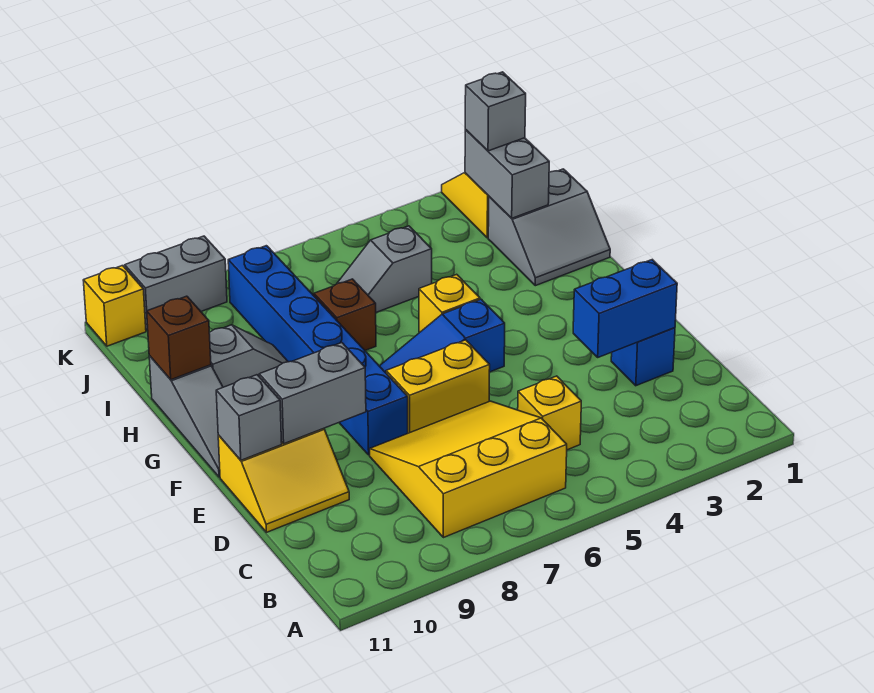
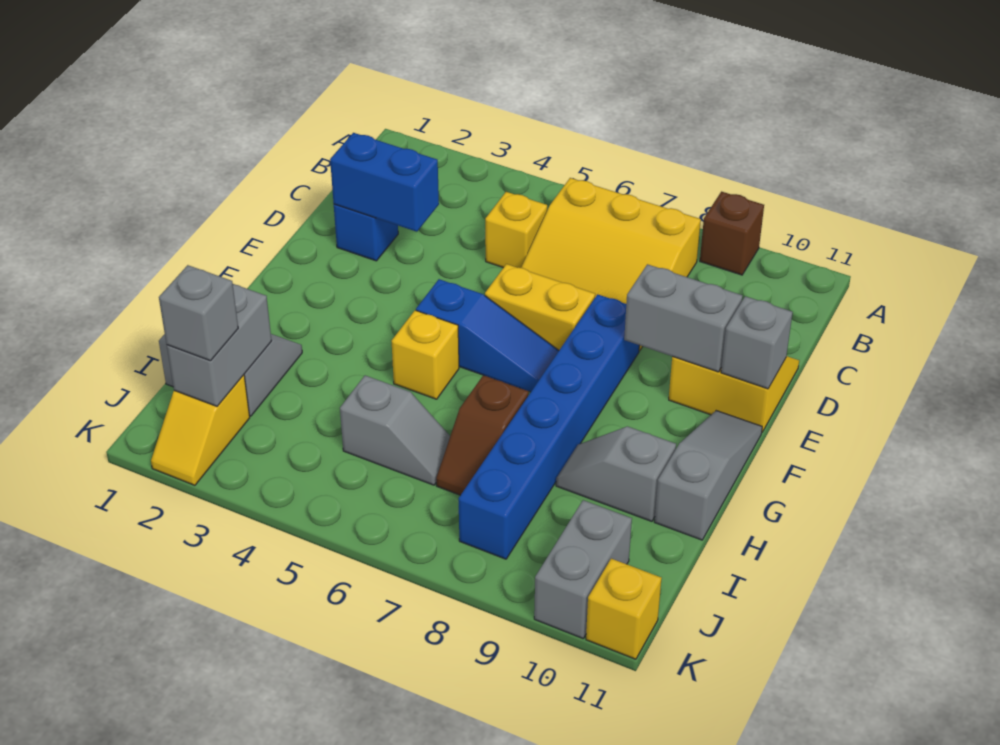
brown 1x1 brick [147,296,211,380] -> brown 1x1 brick moved to [700,192,764,275]
grey 1x2 brick [125,236,227,331] -> grey 1x2 brick turned to [534,500,632,638]

